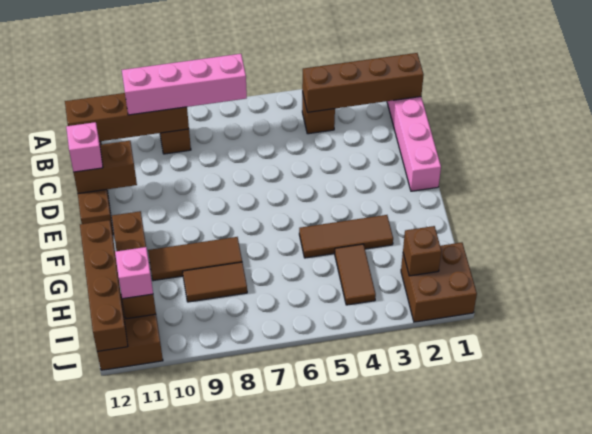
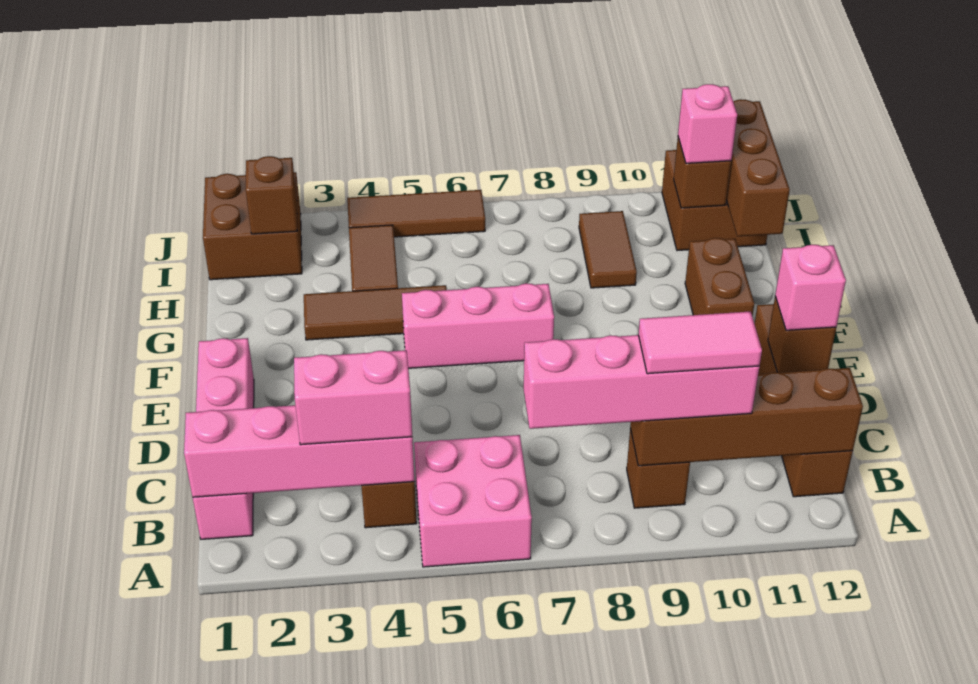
none -> pink 2x2 brick [414,435,532,567]
brown 1x4 brick [302,53,424,112] -> pink 1x4 brick [184,405,415,497]
none -> pink 1x2 brick [294,350,412,445]
none -> pink 1x2 tile [638,311,762,374]
brown 1x2 brick [74,141,137,194] -> brown 1x1 brick [768,297,836,373]
none -> pink 1x3 brick [402,283,554,368]
brown 1x3 tile [148,237,242,281] -> brown 1x3 tile moved to [347,190,485,237]
brown 1x4 brick [80,220,128,351] -> brown 1x3 brick [727,99,790,236]
brown 1x2 tile [183,262,247,302] -> brown 1x2 tile turned to [579,211,637,288]

